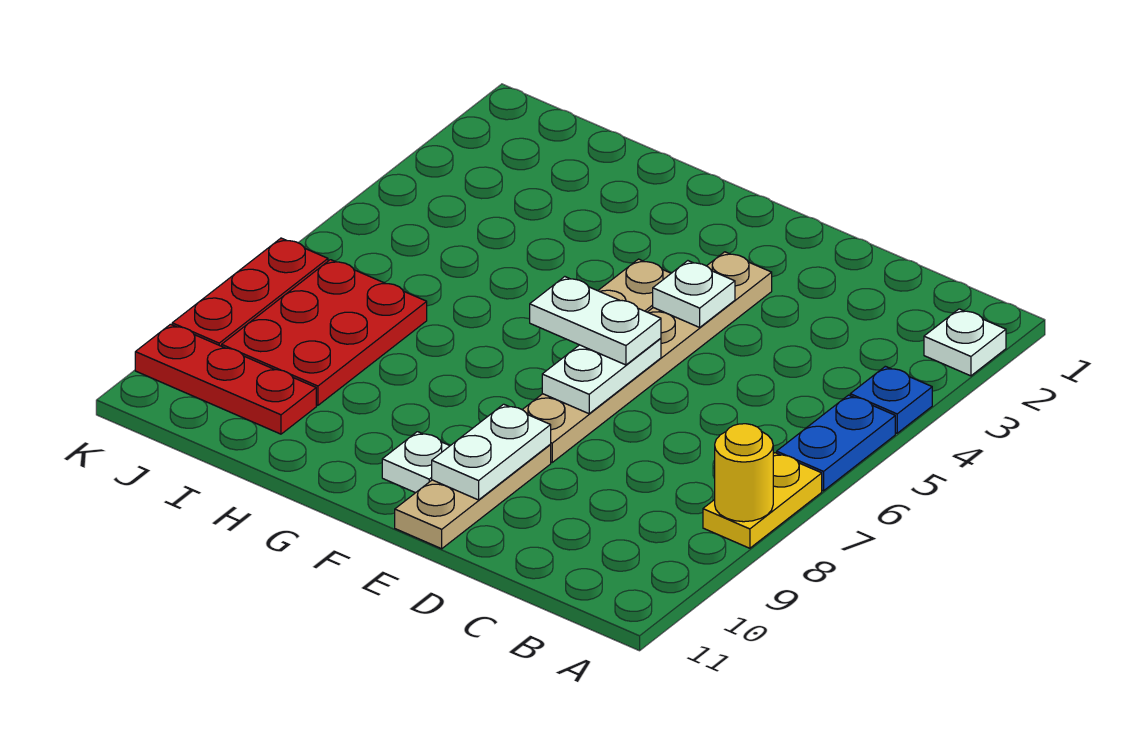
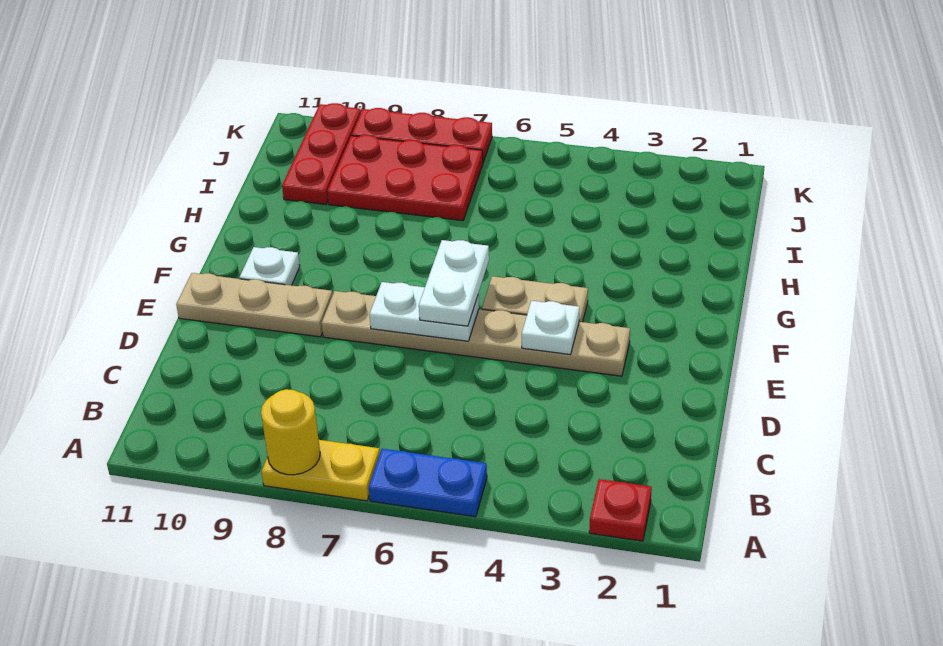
white 1x1 plate [924,309,1006,376] -> red 1x1 plate [589,479,652,541]
blue 1x1 plate [850,366,932,433] -> none
white 1x2 plate [432,404,551,500] -> none

